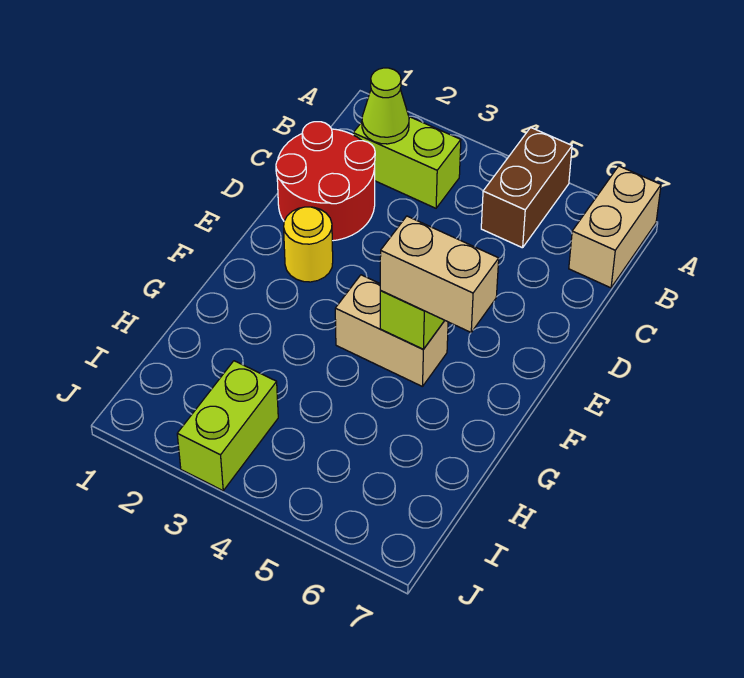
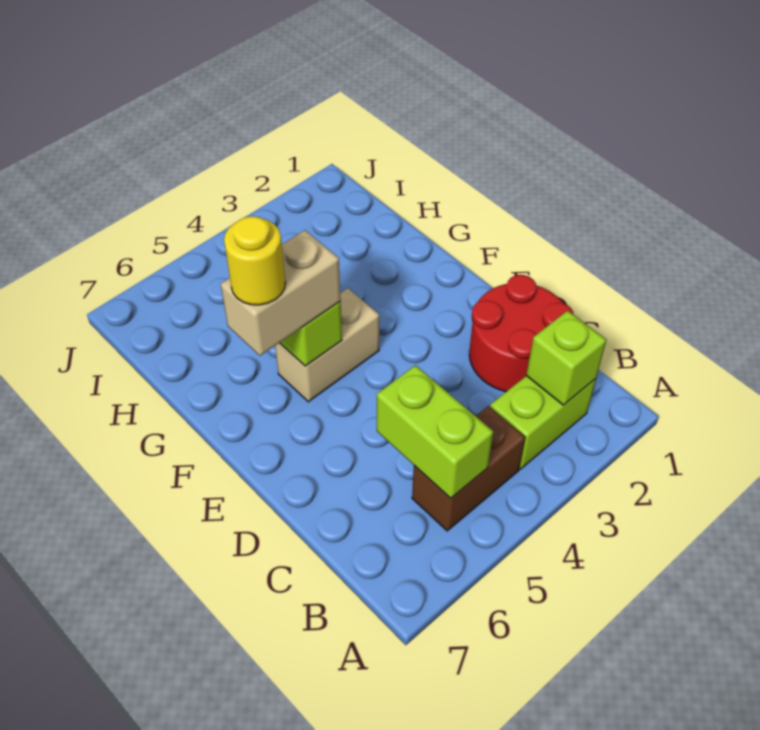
brown 1x2 brick [481,128,572,248] -> brown 1x2 brick turned to [412,406,525,531]
tan 1x2 brick [569,166,661,288] -> none
lime 1x1 cone [362,68,409,144] -> lime 1x1 brick [526,311,606,405]
yellow 1x1 round brick [284,207,333,282] -> yellow 1x1 round brick moved to [224,216,285,305]
lime 1x2 brick [177,361,278,491] -> lime 1x2 brick moved to [377,365,493,498]

